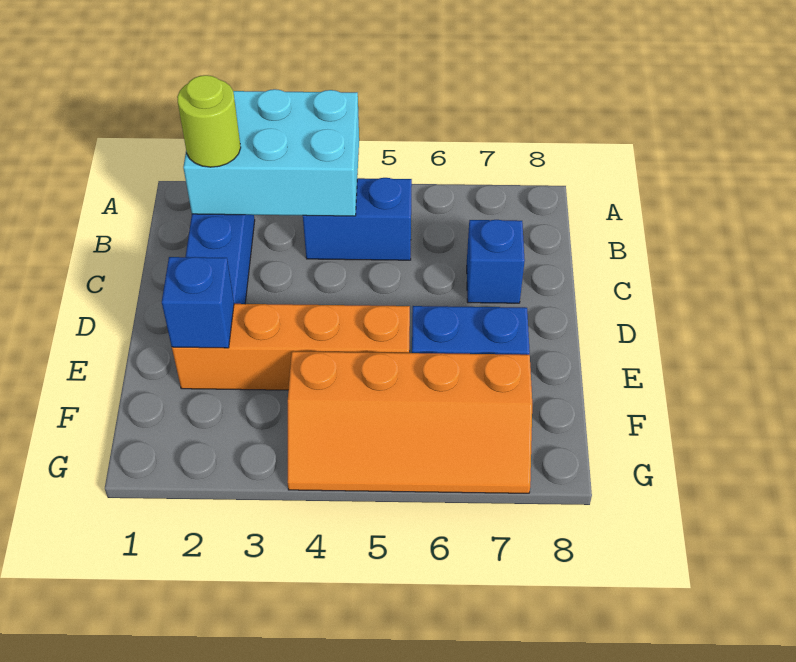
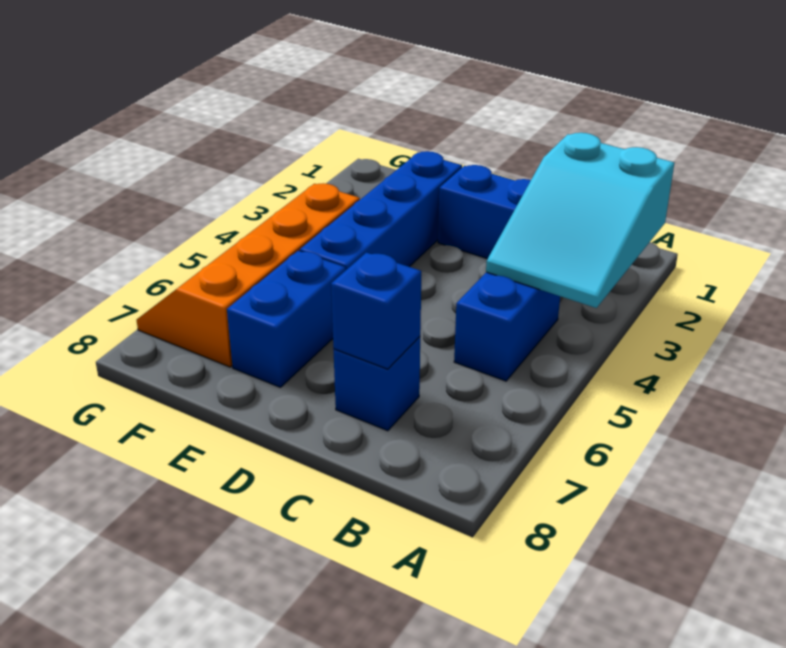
cyan 2x3 brick [183,89,359,216] -> cyan 2x3 slope [486,133,674,308]
lime 1x1 round brick [177,75,241,167] -> none
orange 1x4 brick [172,304,410,390] -> blue 1x4 brick [300,151,462,270]
blue 1x1 brick [162,257,234,348] -> blue 1x1 brick moved to [331,253,421,369]

